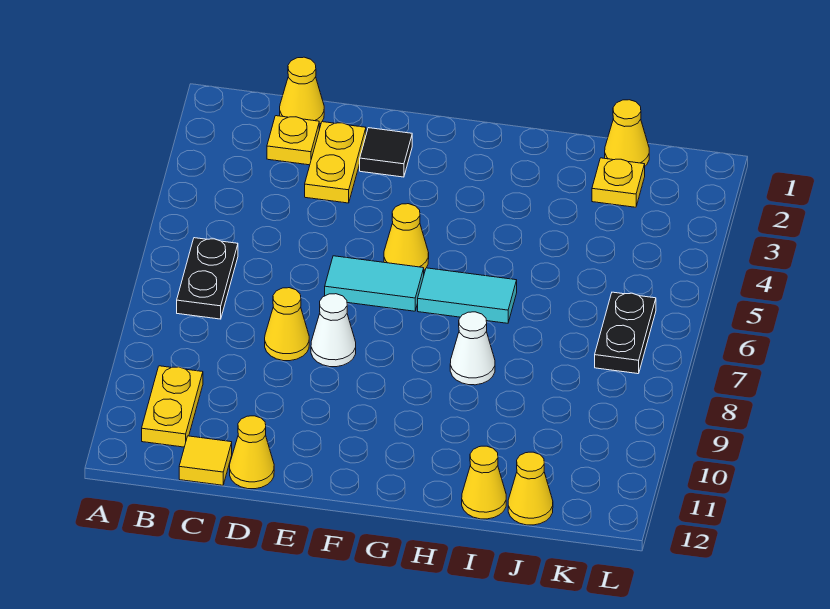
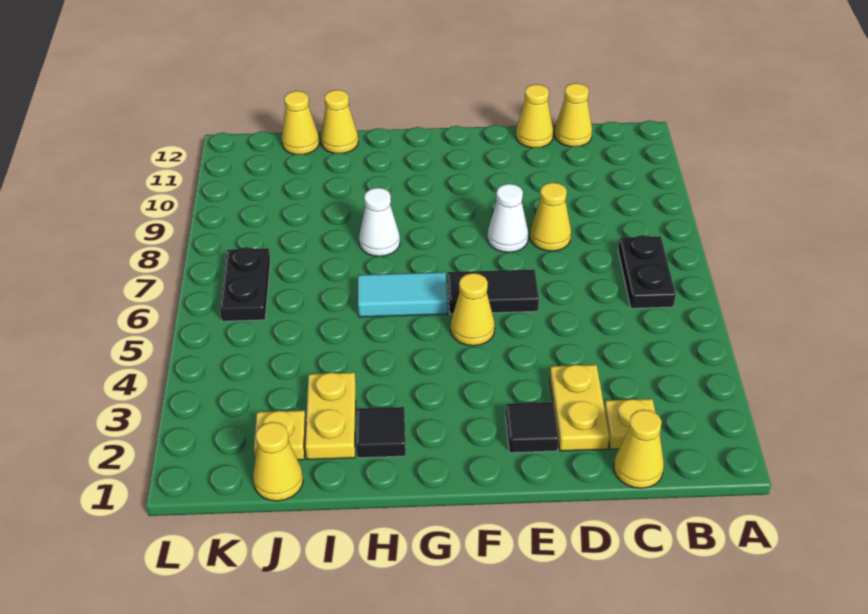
yellow 1x2 plate [142,366,203,447] -> yellow 1x2 plate moved to [305,372,356,459]
yellow 1x1 tile [179,436,232,485] -> yellow 1x1 cone [555,83,592,147]
cyan 1x2 tile [325,256,424,311] -> black 1x2 tile [448,269,539,314]
none -> black 1x1 tile [356,407,406,458]

